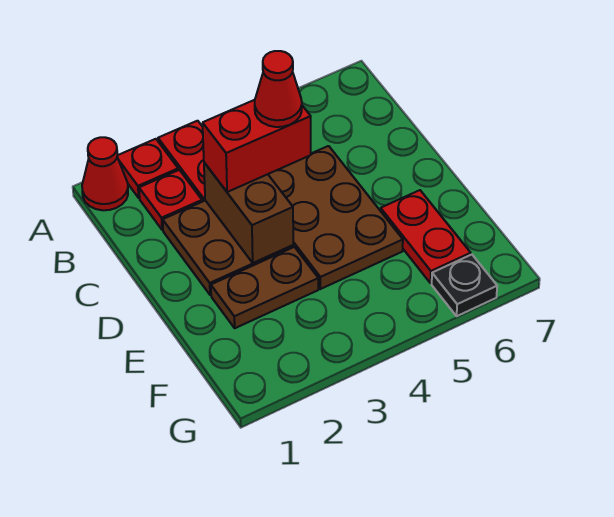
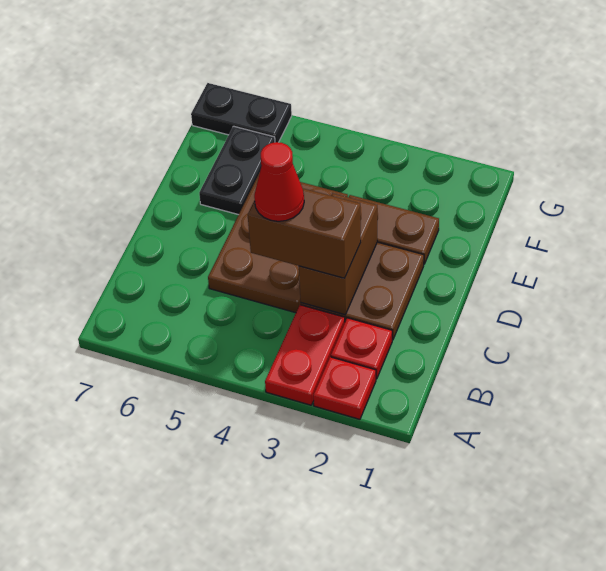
red 1x1 cone [82,137,128,210] -> none
red 1x2 brick [203,100,311,192] -> brown 1x2 brick [248,189,361,278]
red 1x2 plate [381,190,471,283] -> black 1x2 plate [199,126,275,215]
black 1x1 plate [432,255,497,316] -> black 1x2 plate [191,83,292,142]

